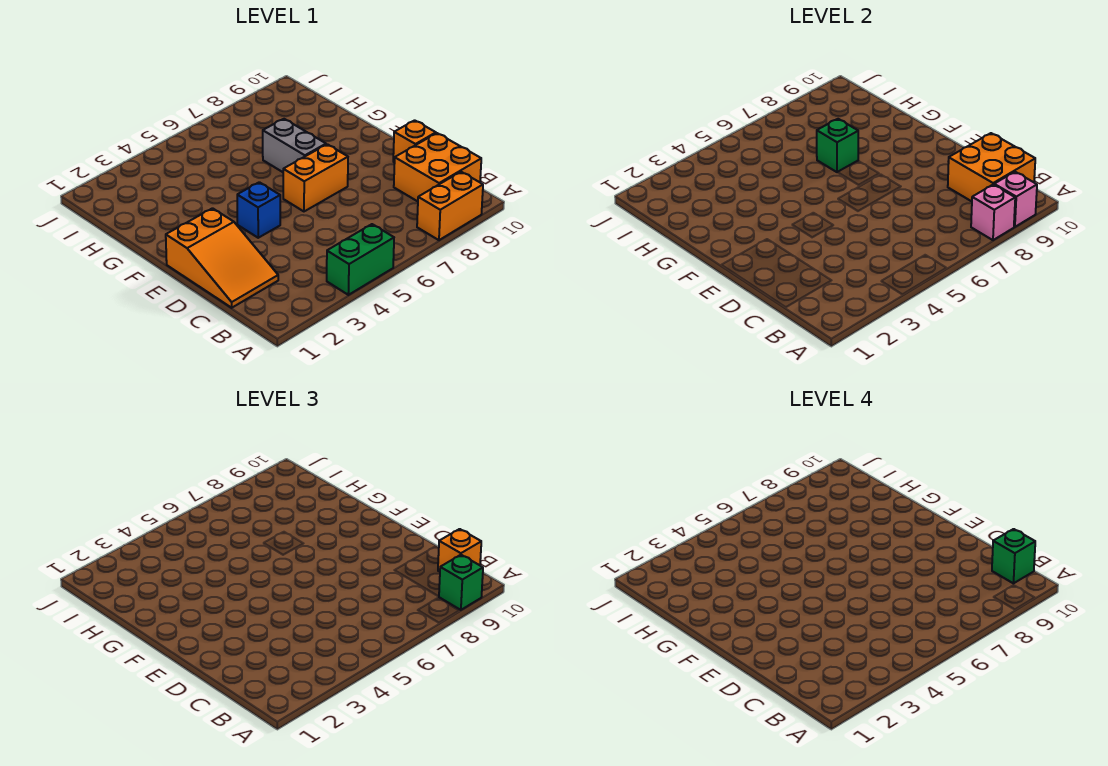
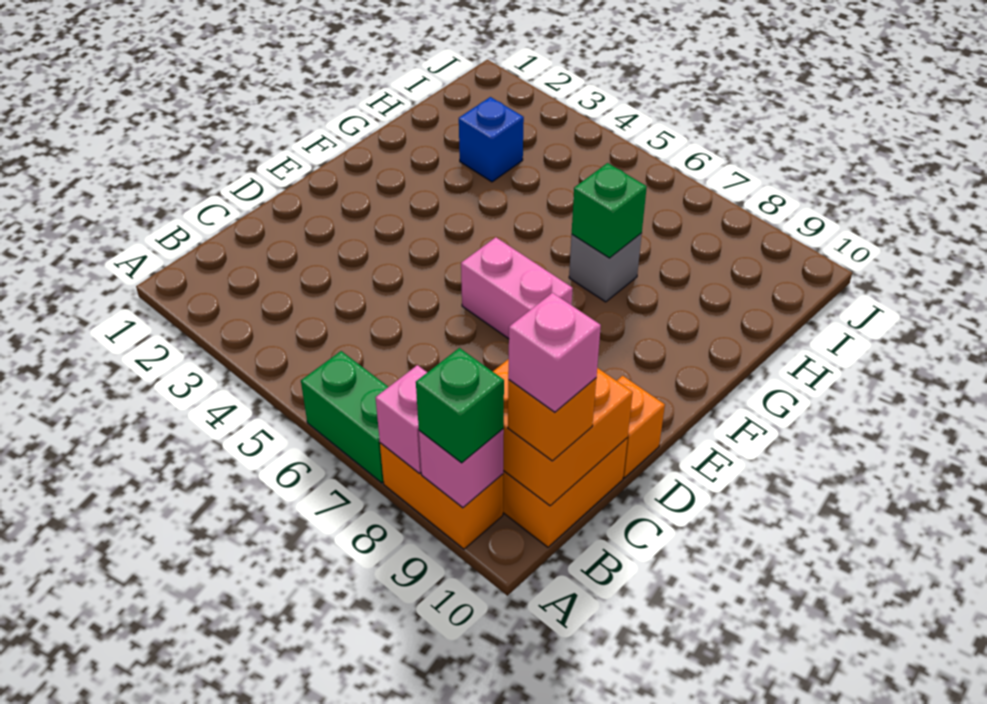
green 1x2 brick [327,224,394,295] -> green 1x2 brick moved to [301,351,388,483]
green 1x1 brick [992,529,1035,583] -> pink 1x1 brick [508,293,601,412]
orange 2x3 slope [166,208,278,308] -> none
blue 1x1 brick [237,182,280,238] -> blue 1x1 brick moved to [459,97,524,182]
orange 1x2 brick [283,144,348,211] -> pink 1x2 brick [461,237,573,339]
grey 1x2 brick [263,119,326,172] -> grey 1x1 brick [569,233,642,302]

